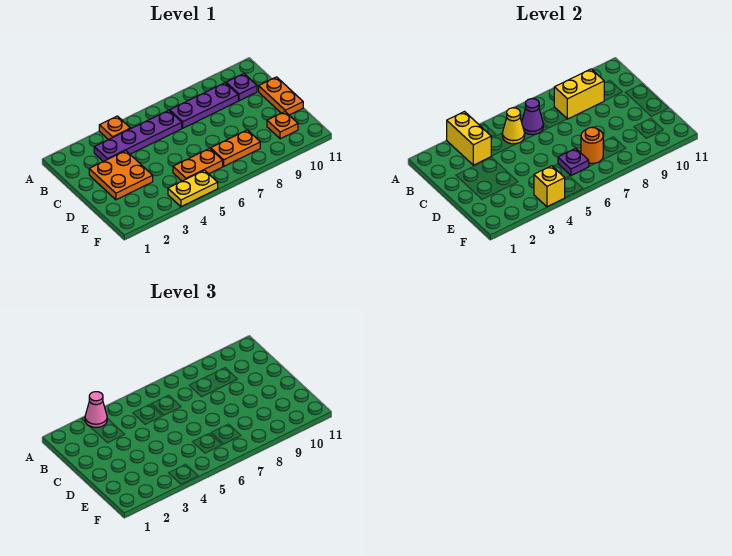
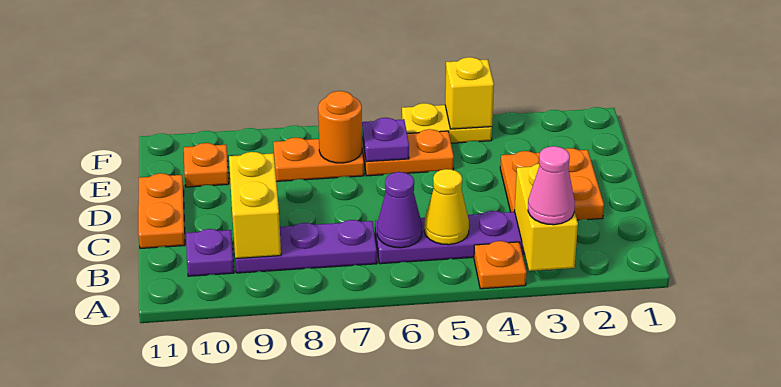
yellow 1x2 brick [554,69,604,119] -> yellow 1x2 brick turned to [229,152,281,259]

